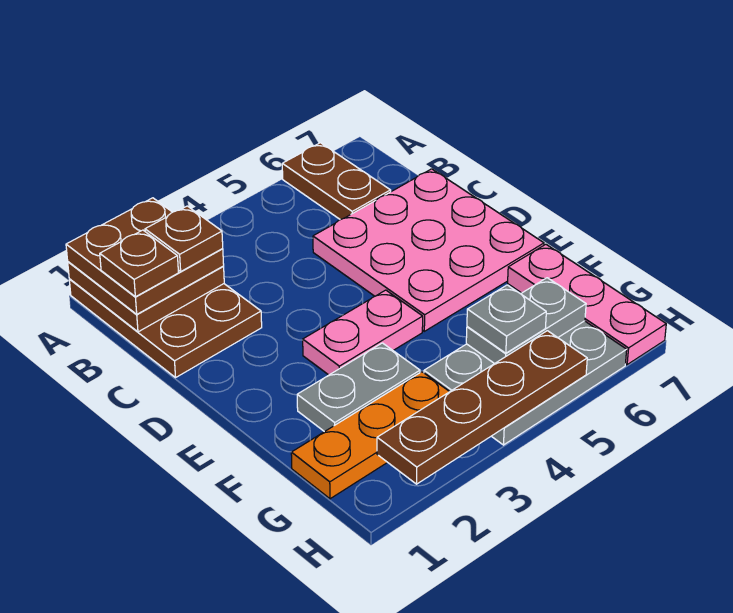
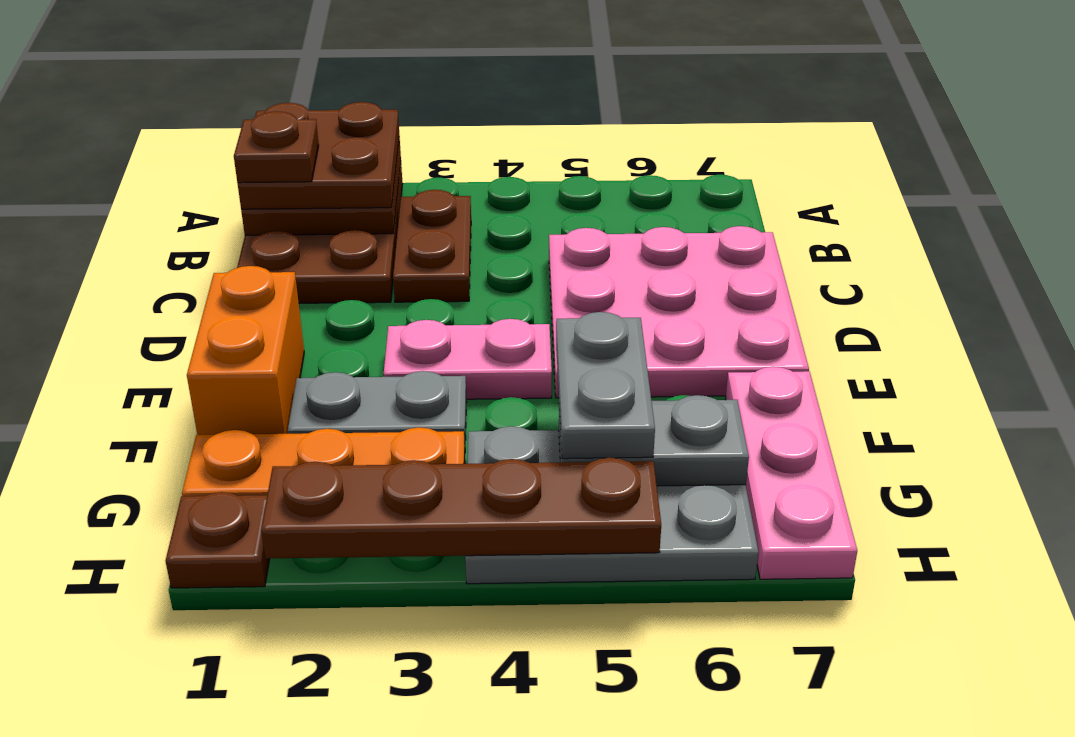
brown 1x2 plate [282,143,391,220] -> brown 1x2 plate moved to [393,190,471,302]
brown 1x1 plate [145,206,223,271] -> brown 1x1 plate moved to [165,492,270,588]
none -> orange 1x2 brick [187,266,304,435]
grey 1x1 plate [467,285,546,353] -> grey 1x2 plate [556,312,655,459]

